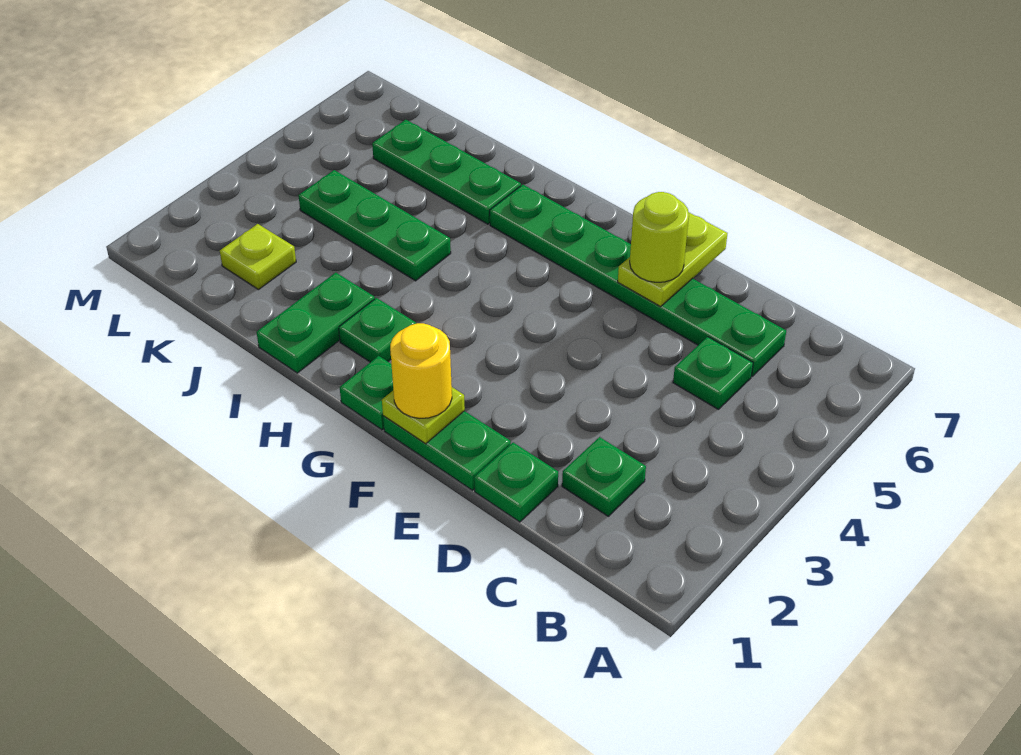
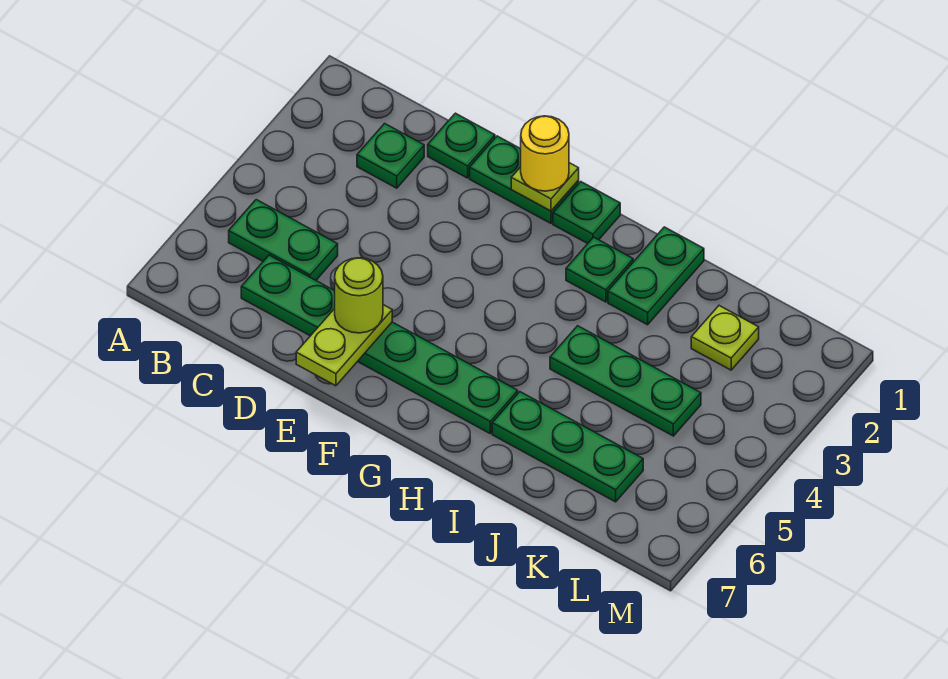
green 1x1 plate [673,337,753,409] -> green 1x2 plate [229,200,338,280]

